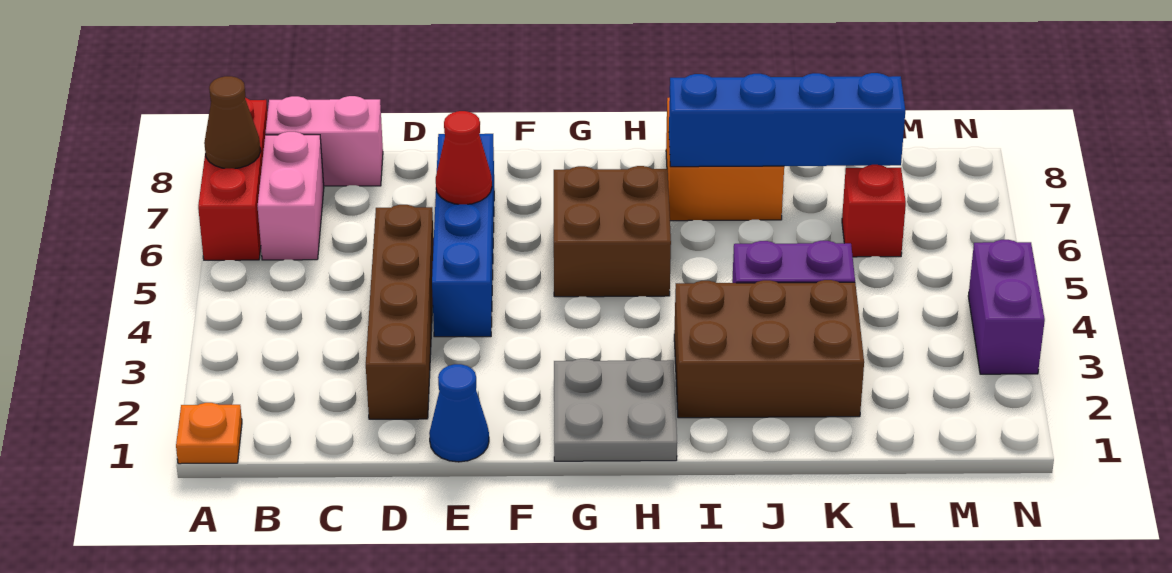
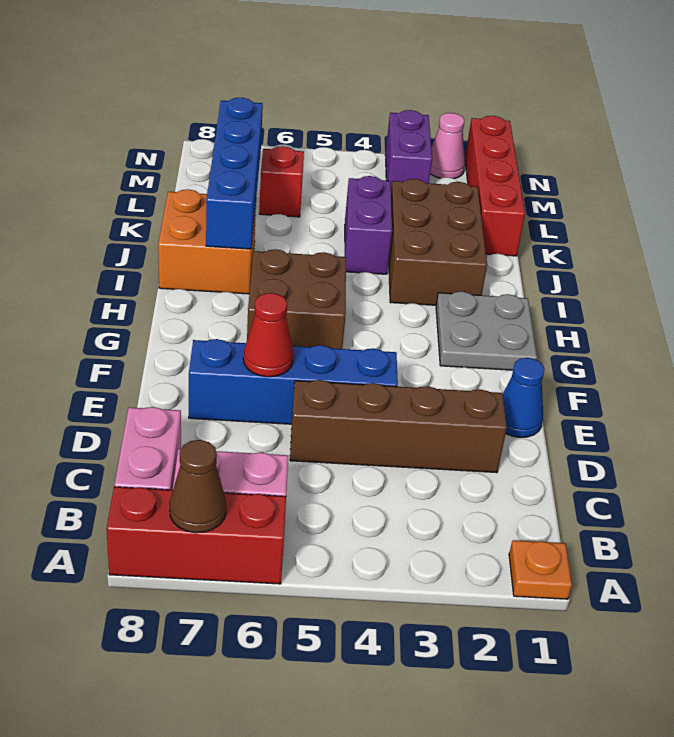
none -> red 1x4 brick [465,116,525,256]
none -> pink 1x1 cone [430,113,465,179]
purple 1x2 brick [968,240,1045,374] -> purple 1x2 brick turned to [385,110,432,190]

